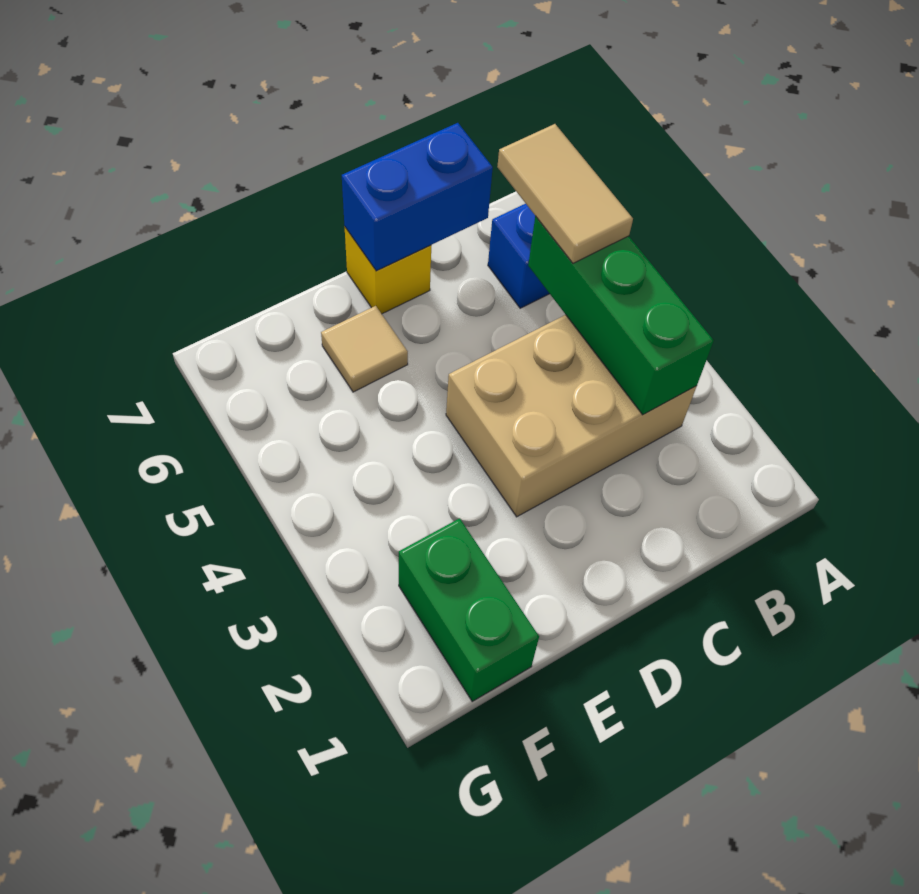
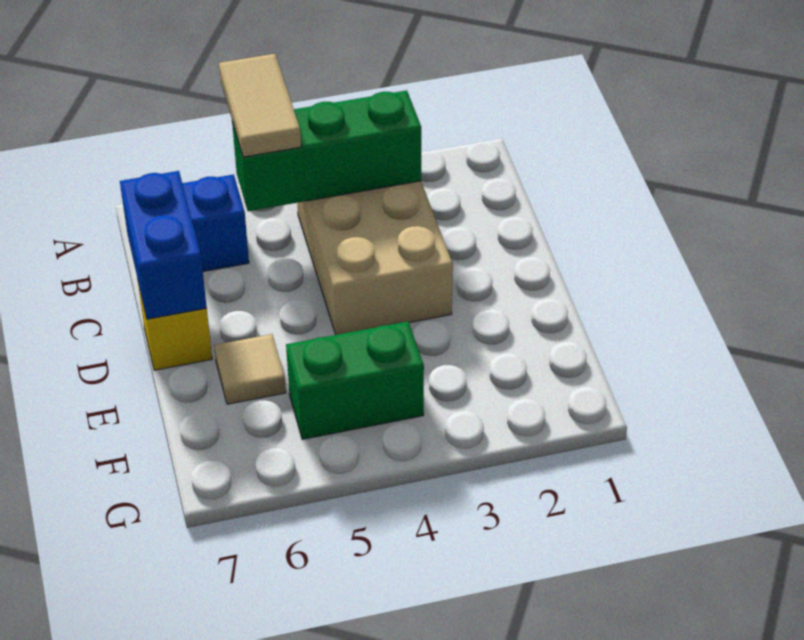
tan 1x2 tile [497,124,633,263] -> tan 1x2 tile turned to [219,54,301,157]
green 1x2 brick [399,518,539,701] -> green 1x2 brick moved to [286,321,424,439]

